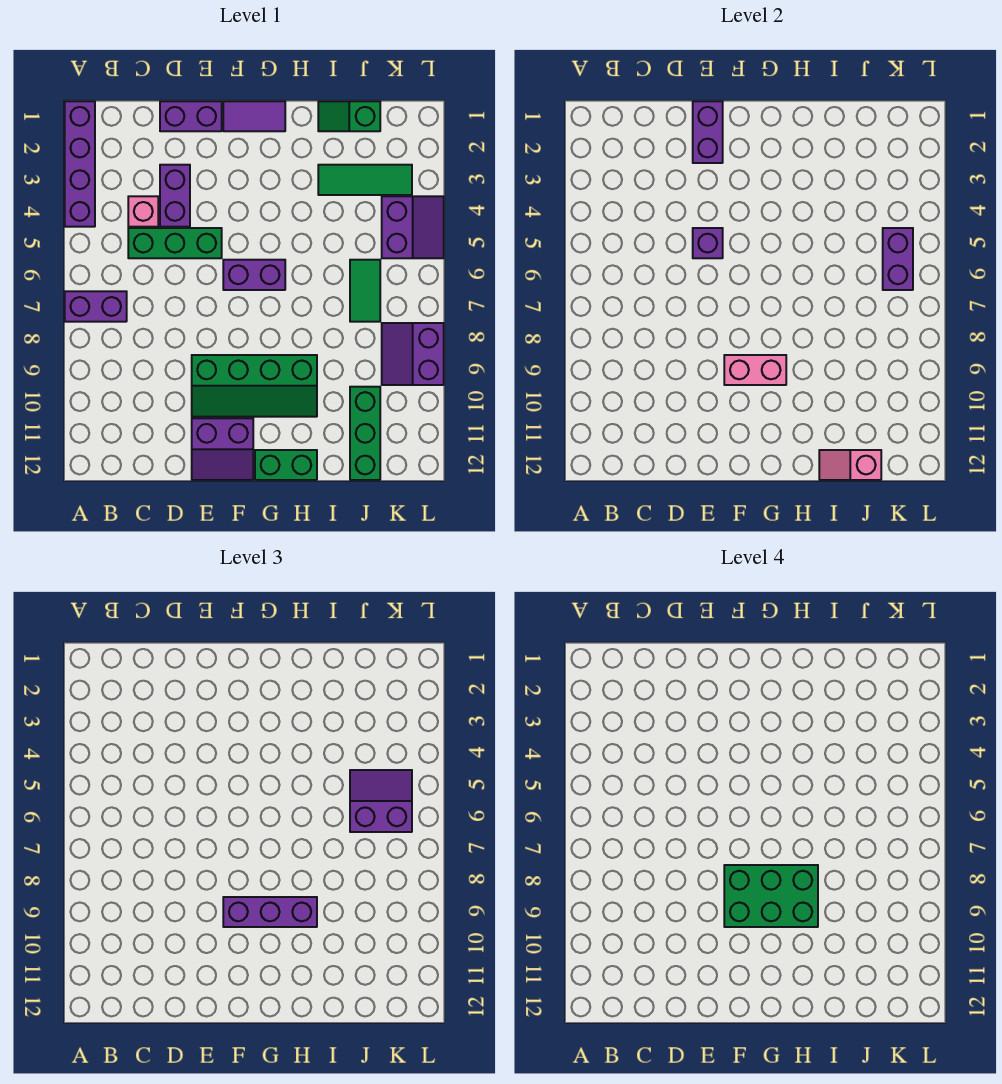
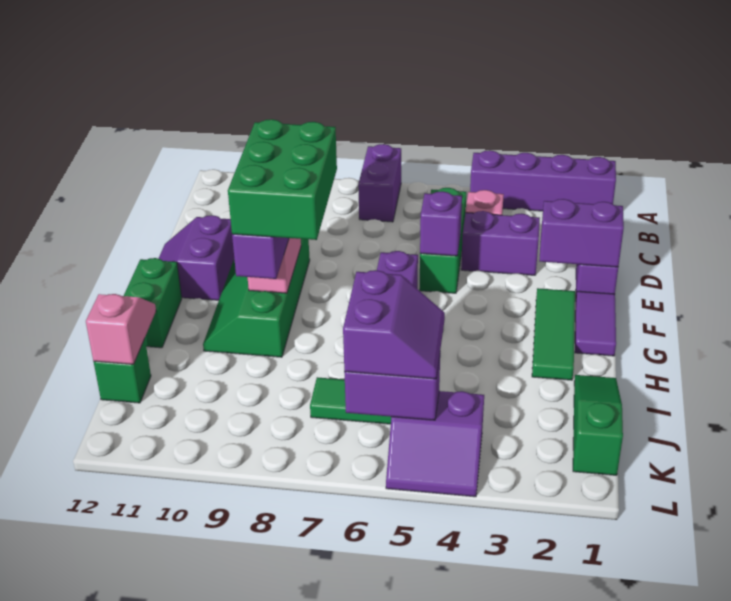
green 1x2 slope [318,101,380,131] -> green 1x3 slope [573,375,623,475]
green 1x3 tile [318,165,412,195] -> green 1x3 tile moved to [532,288,575,380]
green 1x3 brick [350,387,380,480] -> green 1x1 brick [94,339,151,403]
purple 2x2 slope [382,323,444,385] -> none

